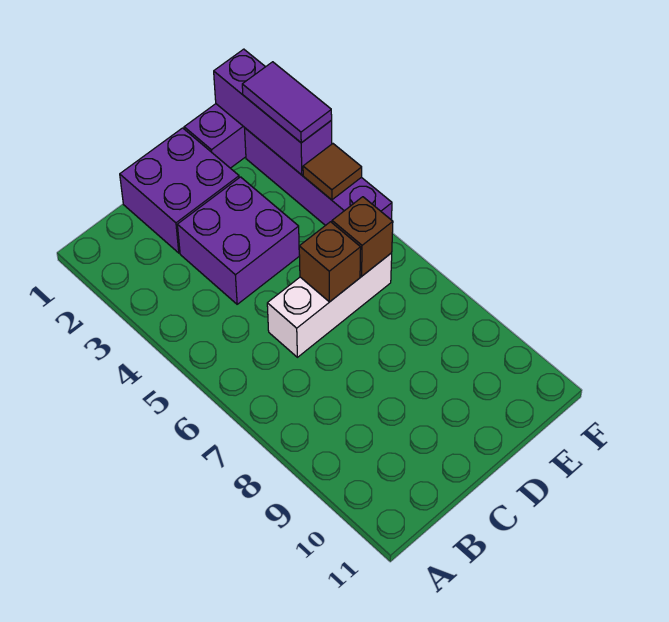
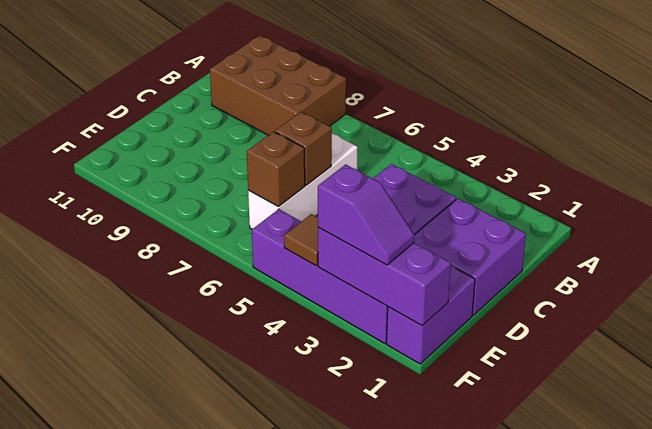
none -> brown 2x3 brick [210,36,346,135]
purple 1x2 tile [242,62,332,143] -> purple 1x2 slope [318,165,415,265]

